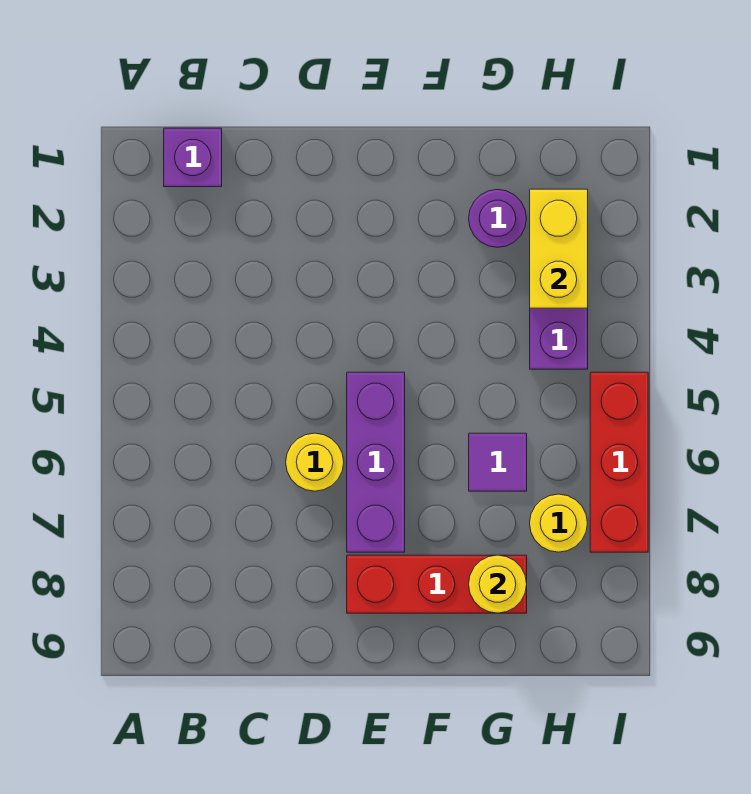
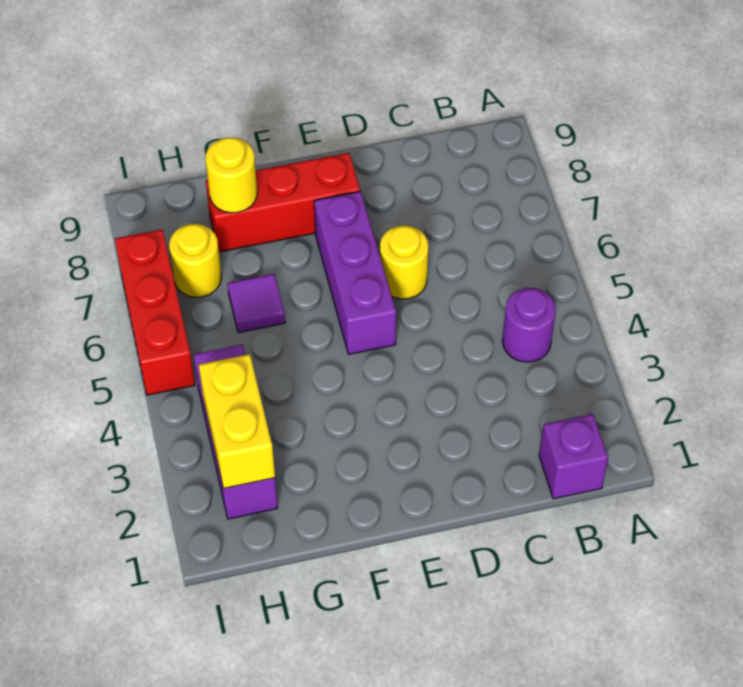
purple 1x1 round brick [469,189,527,247] -> purple 1x1 round brick moved to [503,288,556,362]

